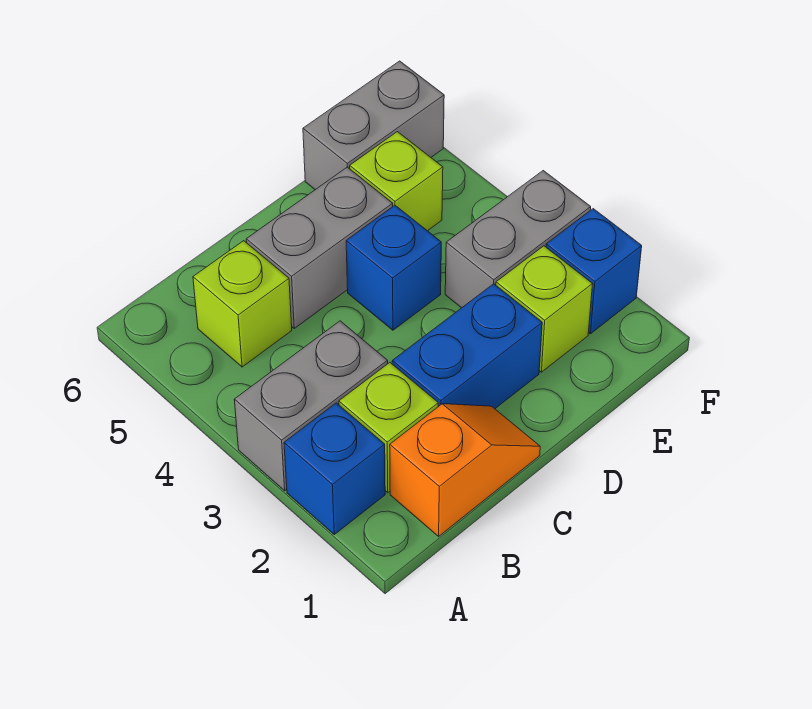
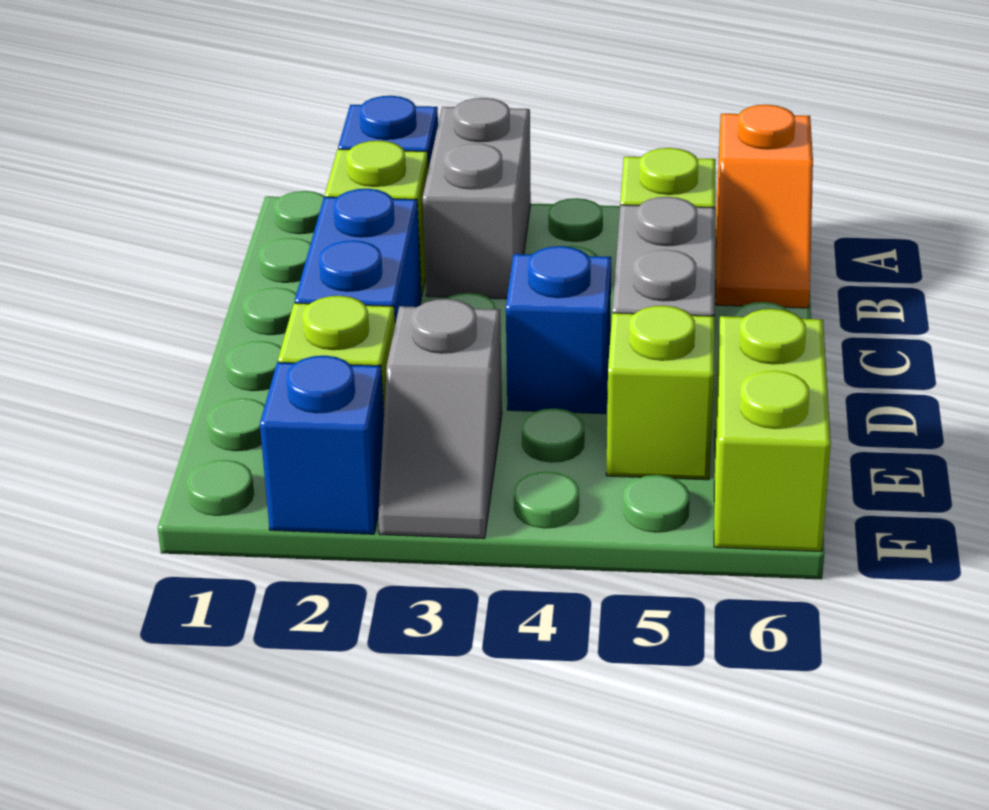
orange 1x2 slope [390,404,540,536] -> orange 1x2 slope moved to [716,105,813,308]
grey 1x2 brick [445,171,591,308] -> grey 1x2 slope [378,299,502,539]
grey 1x2 brick [303,61,444,190] -> lime 1x2 brick [714,309,831,551]

